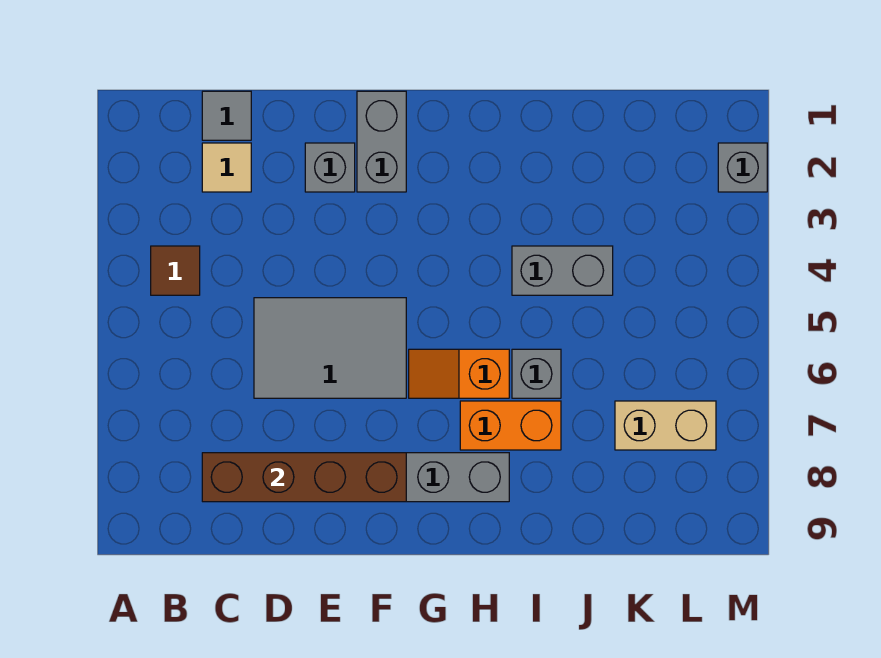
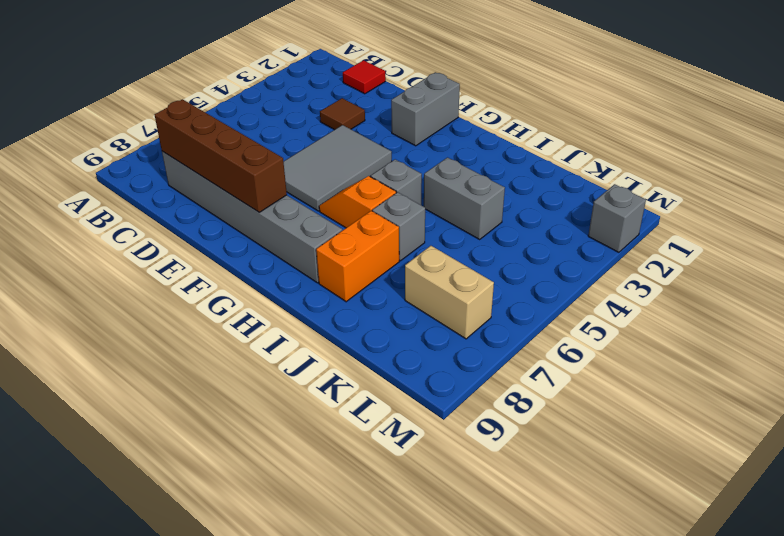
brown 1x1 tile [151,246,200,295] -> brown 1x1 tile moved to [320,98,365,130]
grey 1x1 tile [202,91,251,140] -> red 1x1 tile [343,60,386,94]
tan 1x1 tile [202,143,251,192] -> none
grey 2x3 tile [254,298,406,398] -> grey 2x3 tile turned to [283,125,392,211]
grey 1x1 brick [305,143,355,192] -> grey 1x1 brick moved to [370,159,422,205]
orange 1x2 brick [460,401,561,450] -> orange 1x2 brick turned to [316,211,399,302]

